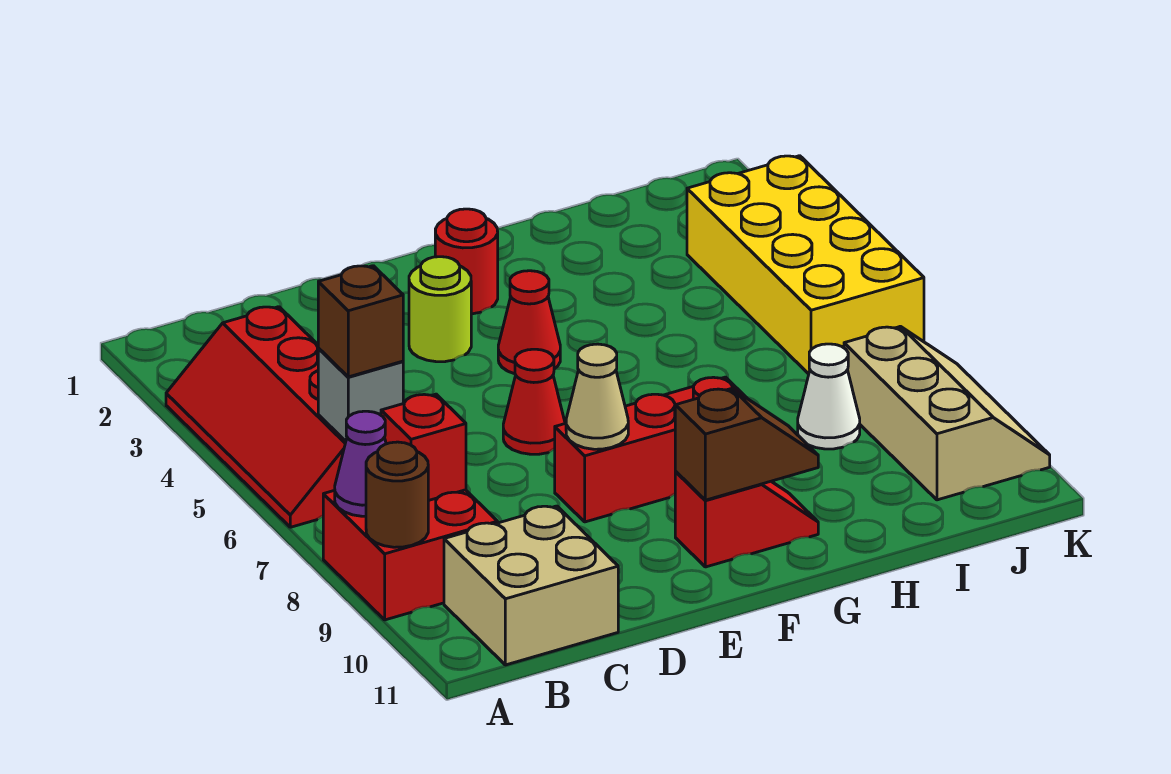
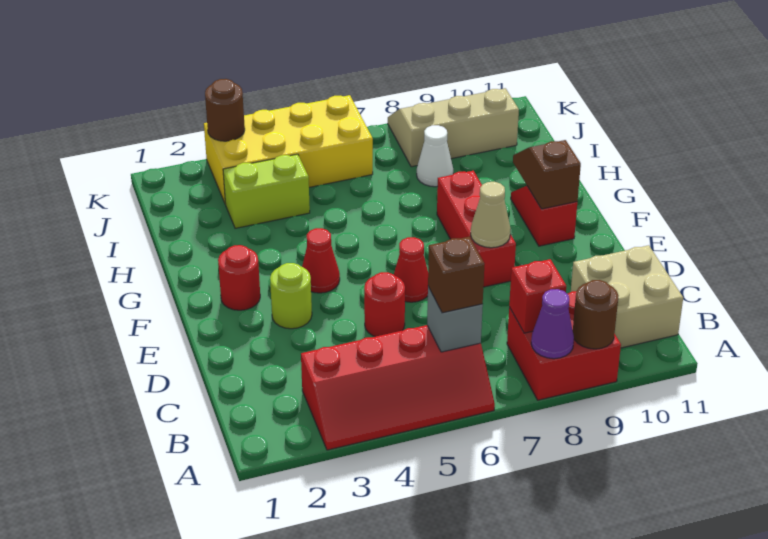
none -> red 1x1 round brick [364,272,405,337]
none -> lime 1x2 brick [223,154,310,228]
none -> brown 1x1 round brick [205,79,245,141]

